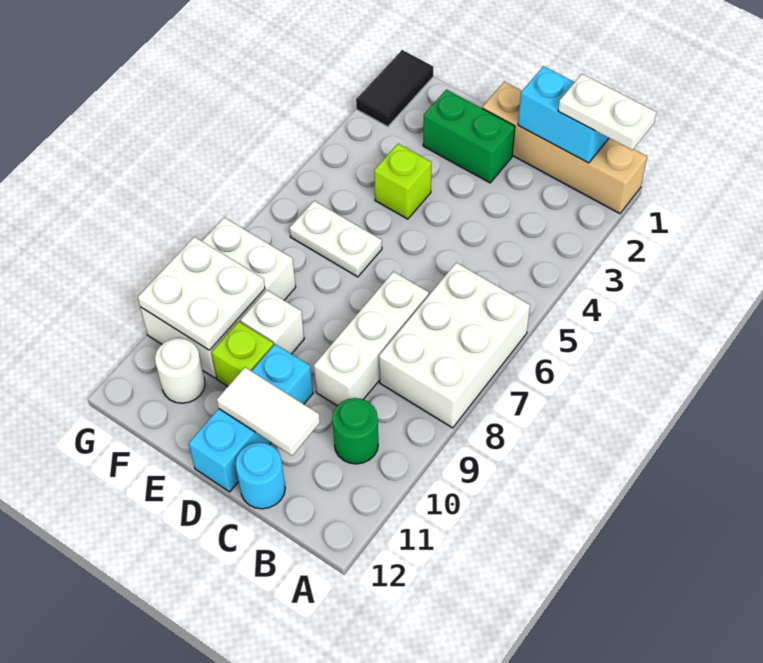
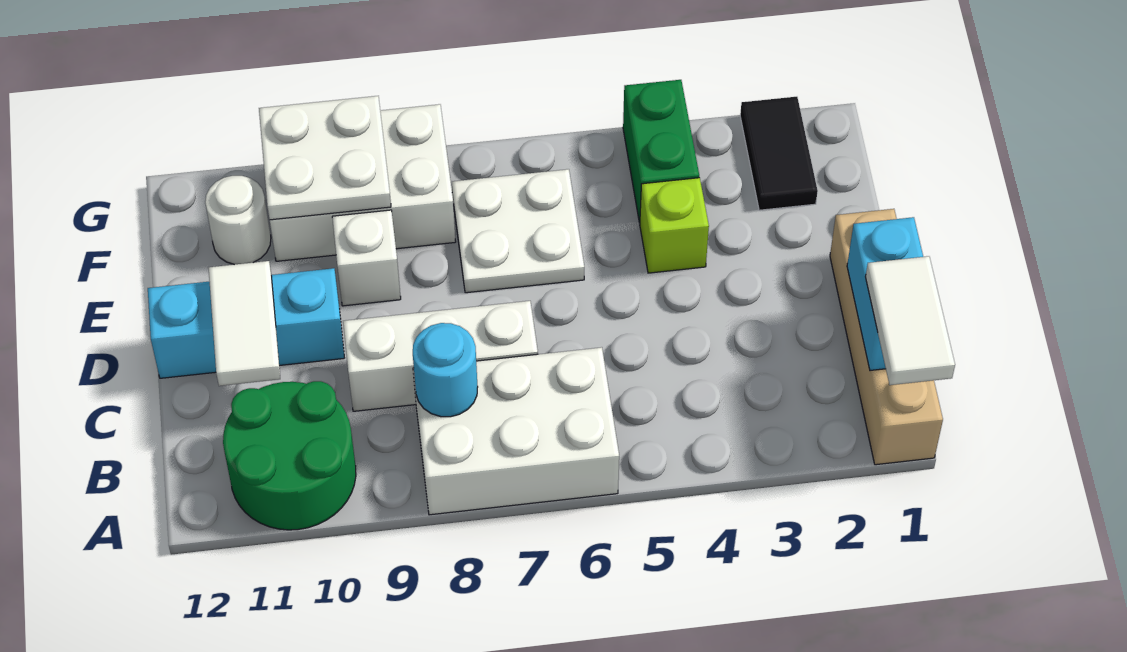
white 1x2 plate [558,74,656,150] -> white 1x2 tile [865,256,955,385]
green 1x1 round brick [332,398,378,464] -> green 2x2 round brick [223,381,356,530]
cyan 1x1 round brick [236,442,285,509] -> cyan 1x1 round brick moved to [413,323,478,417]
green 1x2 brick [423,90,515,183] -> green 1x2 brick moved to [623,80,699,223]
white 1x2 plate [290,201,382,277] -> white 2x2 plate [452,169,584,293]
lime 1x1 brick [211,322,274,386] -> none
black 1x2 tile [356,50,433,127] -> black 1x2 tile turned to [740,97,818,210]

